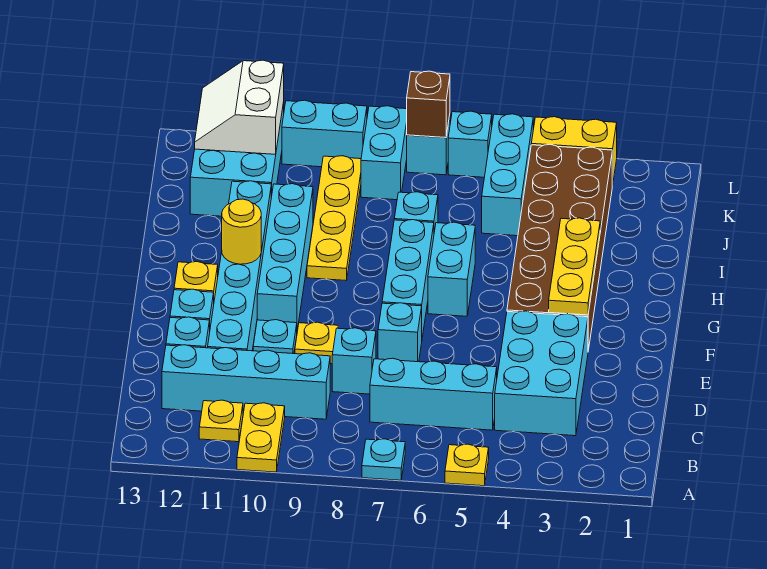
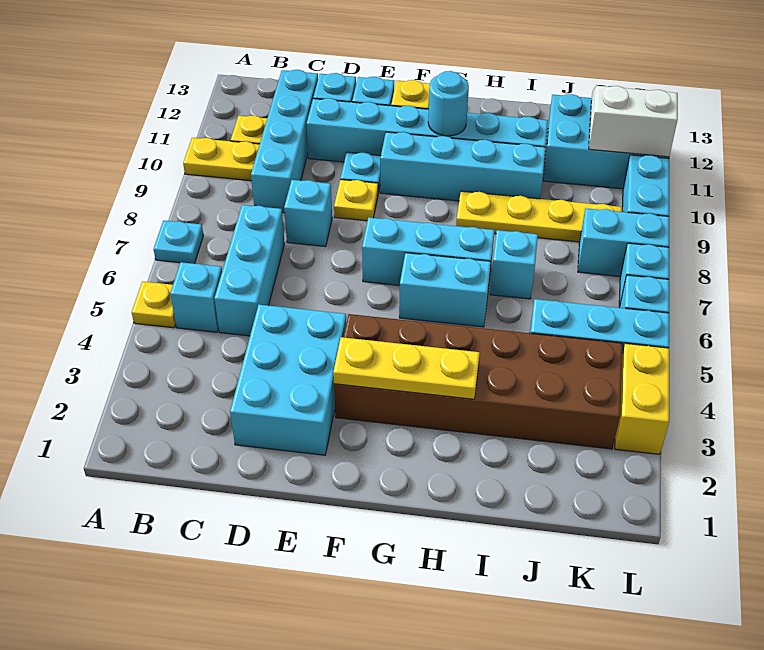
cyan 2x3 brick [495,311,588,436] -> cyan 2x3 brick turned to [230,305,346,455]
cyan 1x1 brick [378,303,422,362] -> cyan 1x1 brick moved to [170,262,222,332]
yellow 1x1 round brick [222,199,261,264] -> cyan 1x1 round brick [428,71,469,136]
brown 1x1 brick [407,71,450,138] -> none

